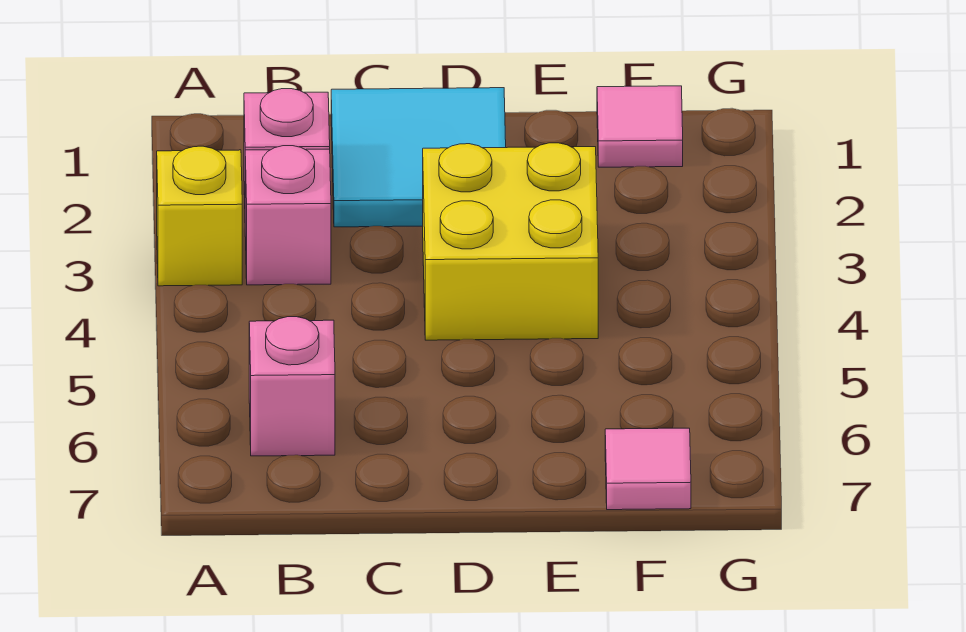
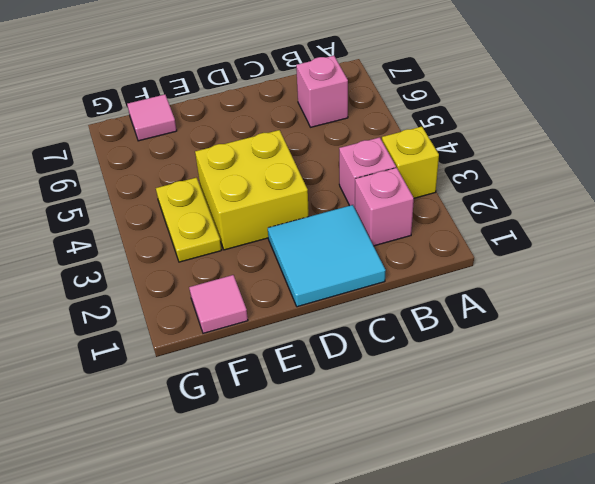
none -> yellow 1x2 plate [156,178,221,262]

